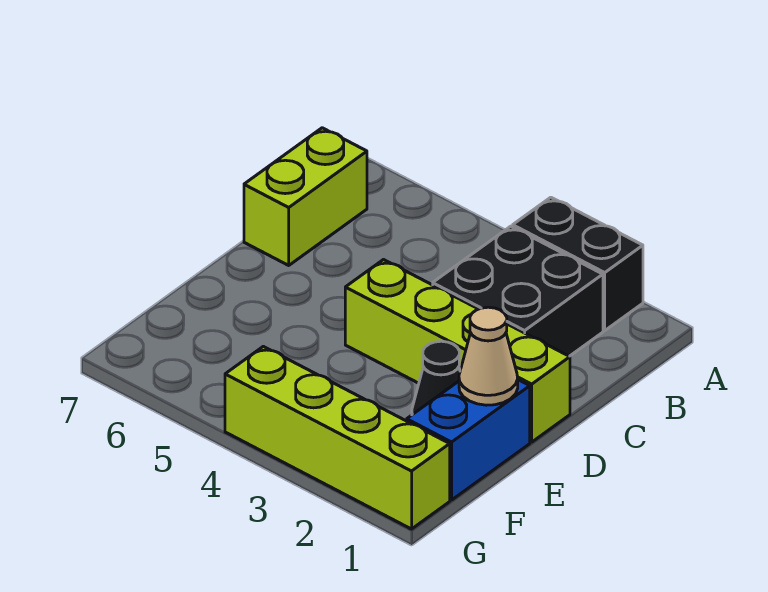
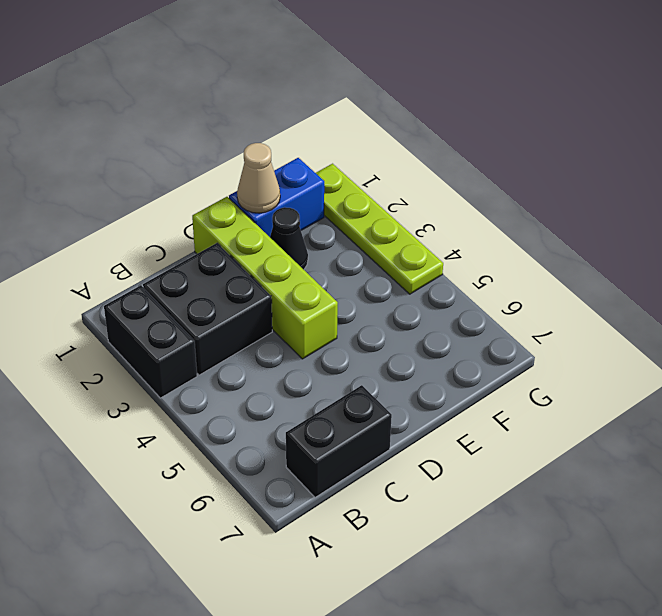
lime 1x2 brick [244,128,367,265] -> black 1x2 brick [286,385,392,497]
lime 1x4 brick [225,346,450,529] -> lime 1x4 plate [316,164,443,294]

